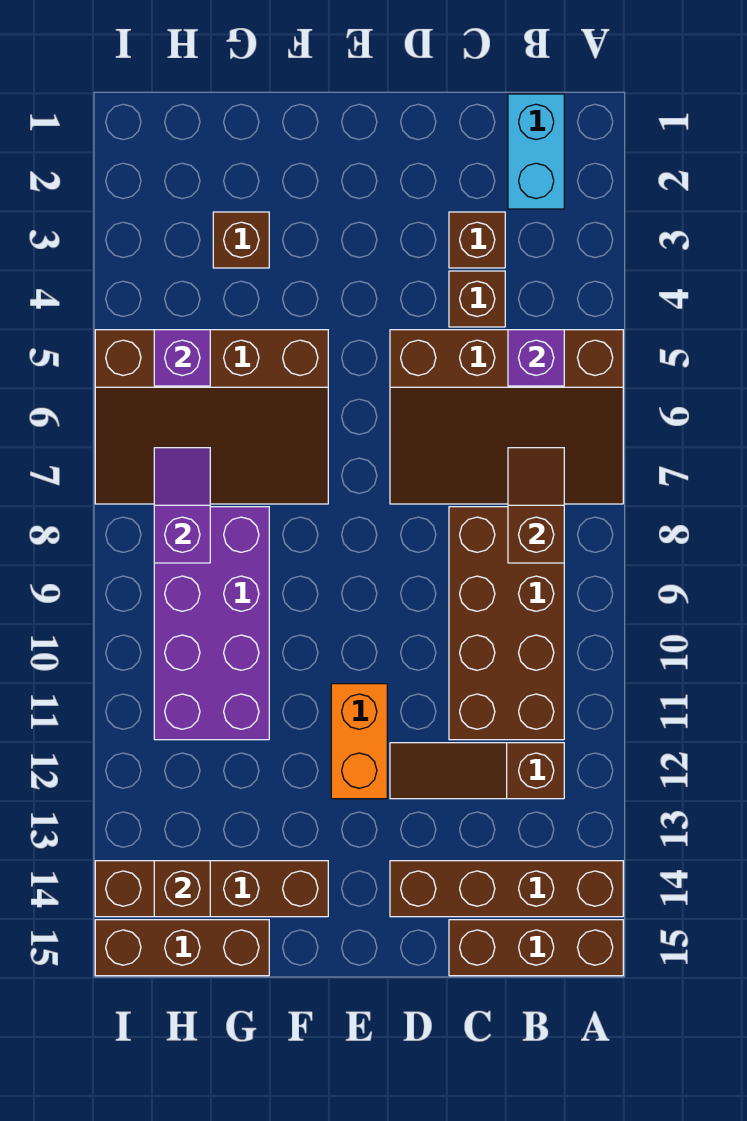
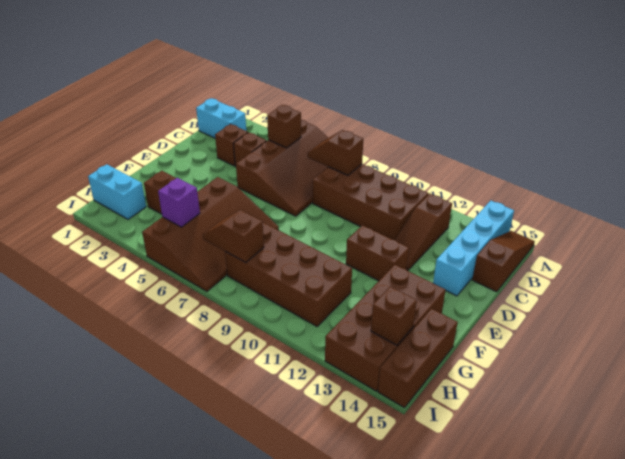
brown 1x4 brick [390,861,623,917] -> cyan 1x4 brick [433,201,514,296]
brown 1x3 brick [449,920,623,976] -> brown 1x3 slope [472,231,535,292]
purple 1x1 brick [508,330,564,386] -> brown 1x1 brick [267,105,301,148]
orange 1x2 brick [331,684,387,799] -> brown 1x2 brick [346,225,409,281]
brown 1x4 brick [95,861,328,917] -> brown 2x4 brick [325,265,446,391]
purple 2x4 brick [154,507,269,740] -> brown 2x4 brick [225,223,352,326]
none -> cyan 1x2 brick [88,164,146,219]
purple 1x2 slope [154,448,210,563] -> brown 1x2 slope [203,210,264,263]

